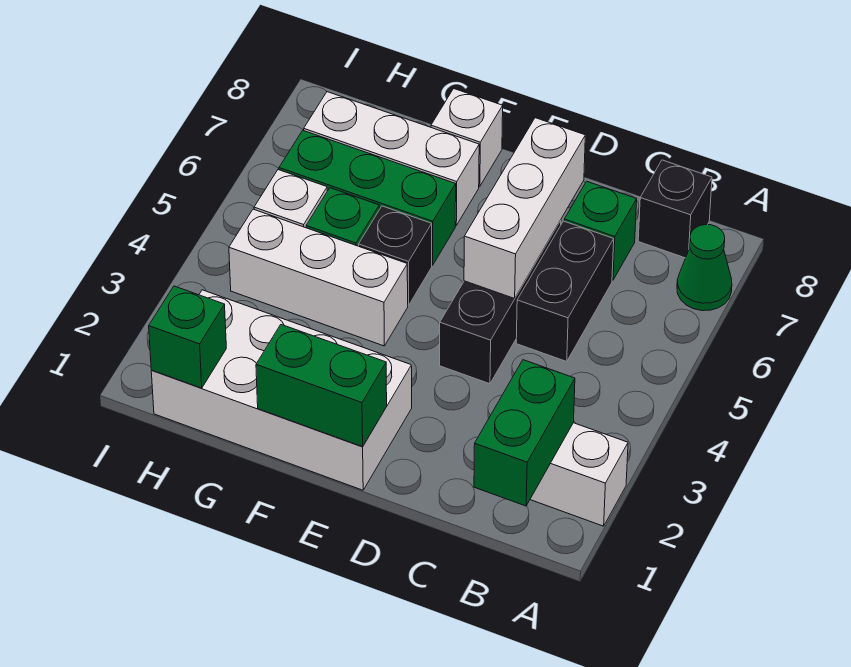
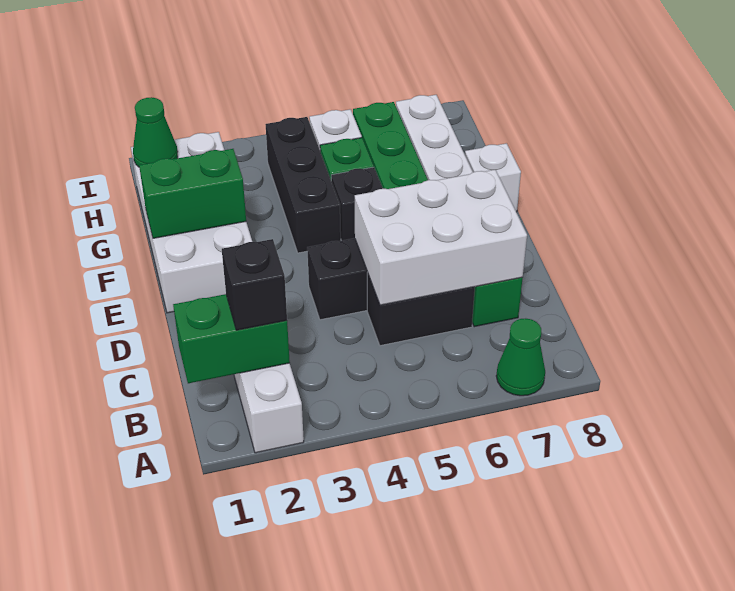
black 1x1 brick [638,160,712,258] -> black 1x1 brick moved to [222,239,287,330]
white 1x3 brick [464,118,585,298] -> white 2x3 brick [355,170,527,305]
green 1x2 brick [256,325,387,447] -> green 1x2 brick turned to [139,149,246,238]
white 1x3 brick [229,209,408,346] -> black 1x3 brick [266,117,341,253]
green 1x1 brick [149,286,226,388] -> green 1x1 cone [133,97,178,167]

